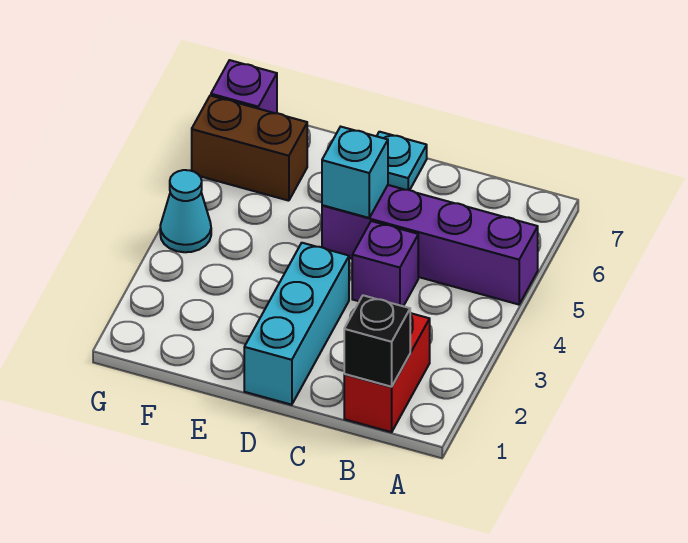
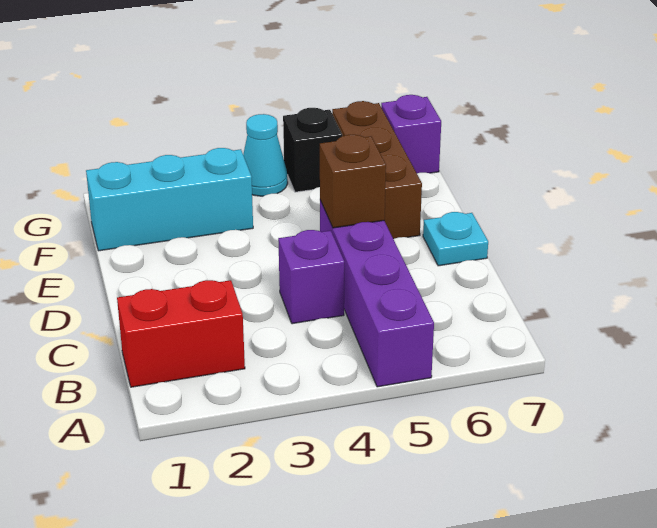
black 1x1 brick [344,295,410,387] -> black 1x1 brick moved to [283,108,342,192]
cyan 1x3 brick [244,243,349,405] -> cyan 1x3 brick moved to [86,148,253,251]
cyan 1x1 brick [322,127,388,218] -> brown 1x1 brick [320,135,386,228]
brown 1x2 brick [192,96,307,201] -> brown 1x3 brick [332,101,422,239]

